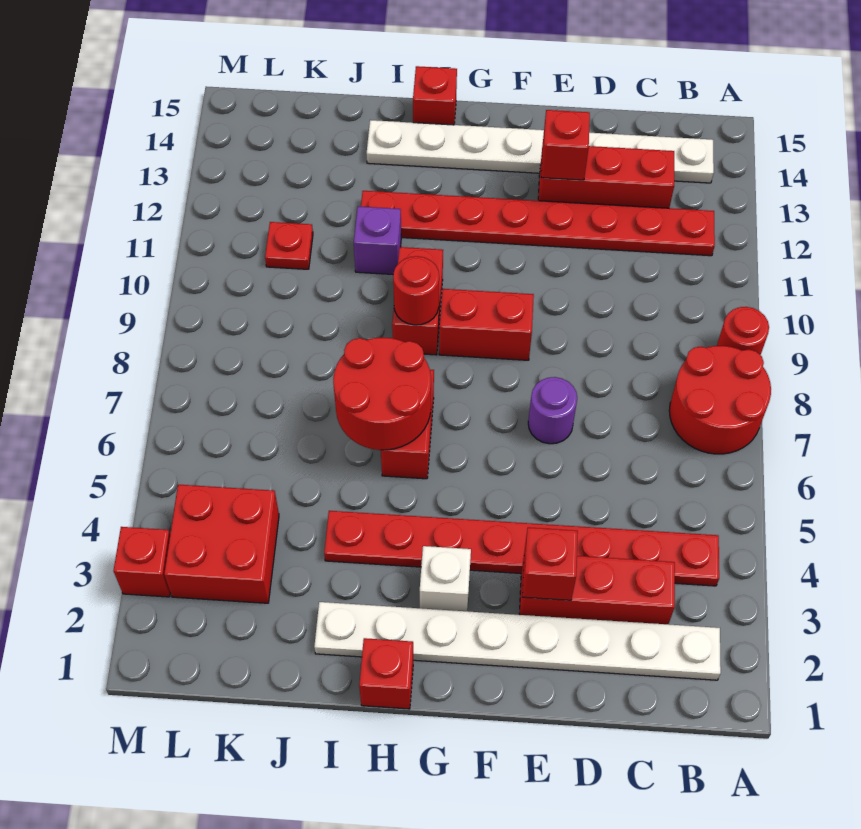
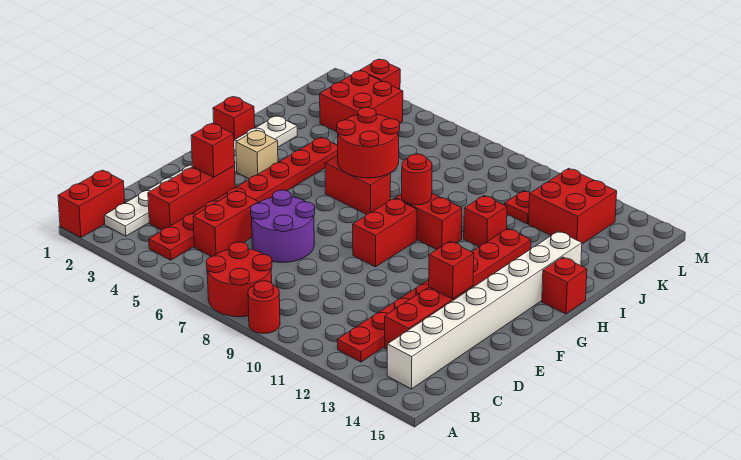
none -> red 1x2 brick [58,170,125,237]
white 1x8 plate [367,120,714,183] -> white 1x8 brick [387,231,582,389]
none -> red 1x2 brick [193,191,258,257]
purple 1x1 round brick [528,377,577,444] -> purple 2x2 round brick [251,190,315,262]
white 1x1 brick [420,546,471,611] -> tan 1x1 brick [236,130,278,179]
purple 1x1 brick [354,206,401,274] -> red 1x1 brick [464,196,507,247]
none -> red 2x2 brick [529,168,617,244]

